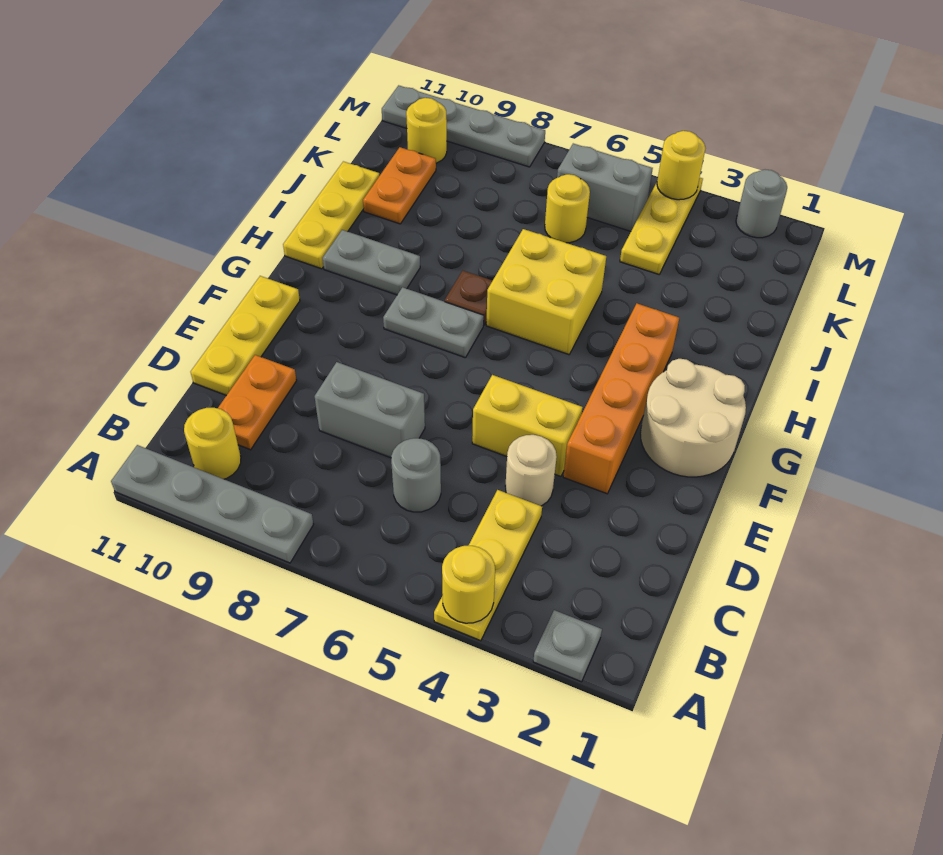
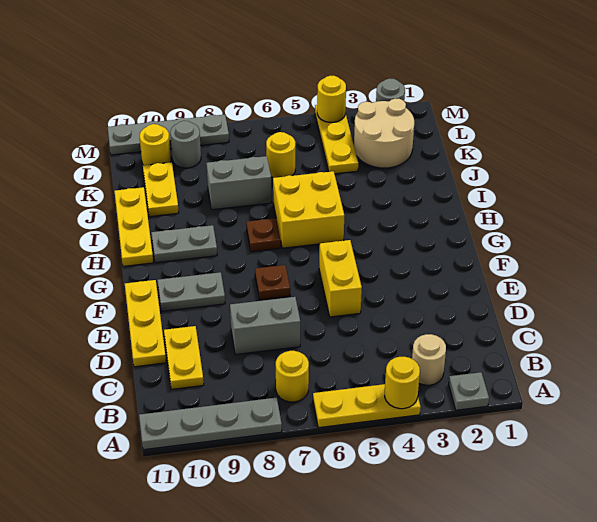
yellow 1x3 plate [434,490,542,641] -> yellow 1x3 plate turned to [313,384,421,428]
yellow 1x1 round brick [184,408,241,479] -> yellow 1x1 round brick moved to [276,351,309,402]
grey 1x1 round brick [391,438,441,512] -> grey 1x1 round brick moved to [170,121,201,168]
orange 1x2 plate [218,355,297,450] -> yellow 1x2 plate [164,326,204,389]
tan 1x1 round brick [505,435,557,506] -> tan 1x1 round brick moved to [412,334,446,385]
orange 1x4 brick [563,303,679,494] -> none
yellow 1x2 brick [472,375,583,477] -> yellow 1x2 brick turned to [319,240,362,317]
tan 2x2 round brick [640,359,746,477] -> tan 2x2 round brick moved to [354,98,414,168]
none -> brown 1x1 plate [255,265,290,300]
grey 1x2 plate [383,287,484,358] -> grey 1x2 plate moved to [157,272,225,311]
orange 1x2 plate [363,147,436,224] -> yellow 1x2 plate [143,162,179,217]
grey 1x2 brick [557,144,653,231] -> grey 1x2 brick moved to [206,156,272,210]

